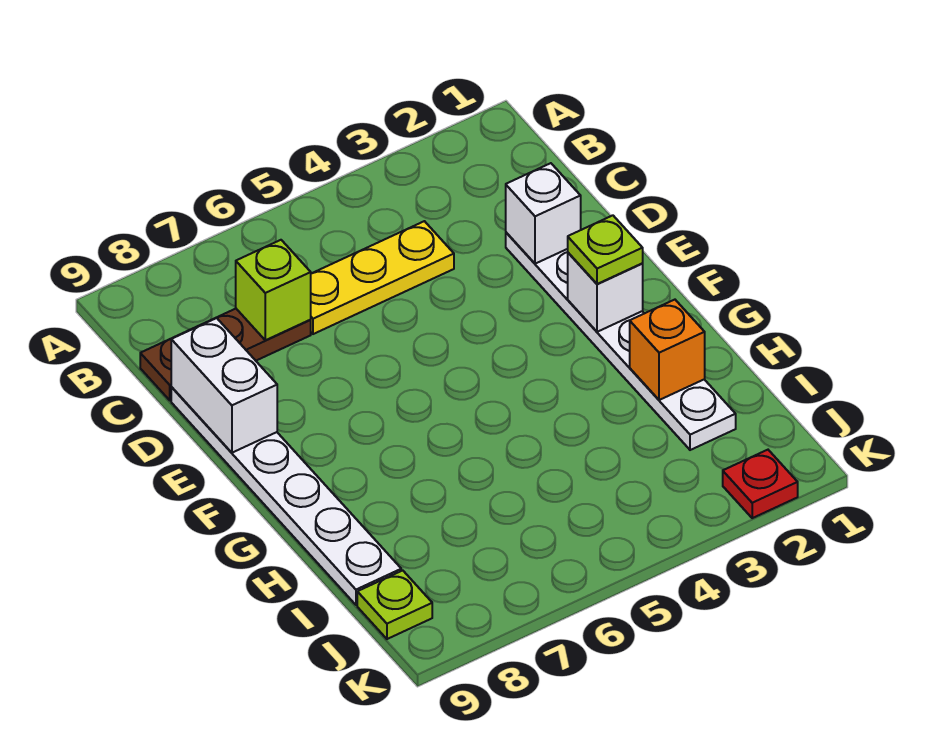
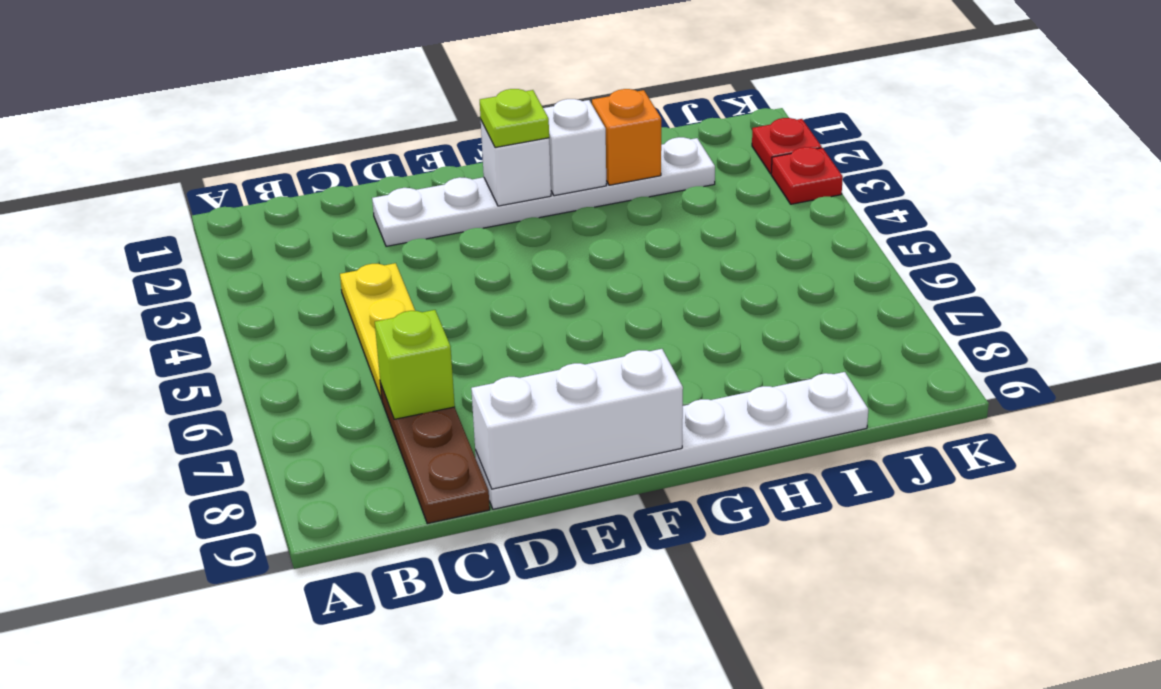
white 1x1 brick [506,163,581,264] -> white 1x1 brick moved to [543,99,606,196]
white 1x2 brick [171,318,277,453] -> white 1x3 brick [471,349,683,489]
lime 1x1 plate [357,570,432,639] -> none
none -> red 1x1 plate [771,147,843,204]

